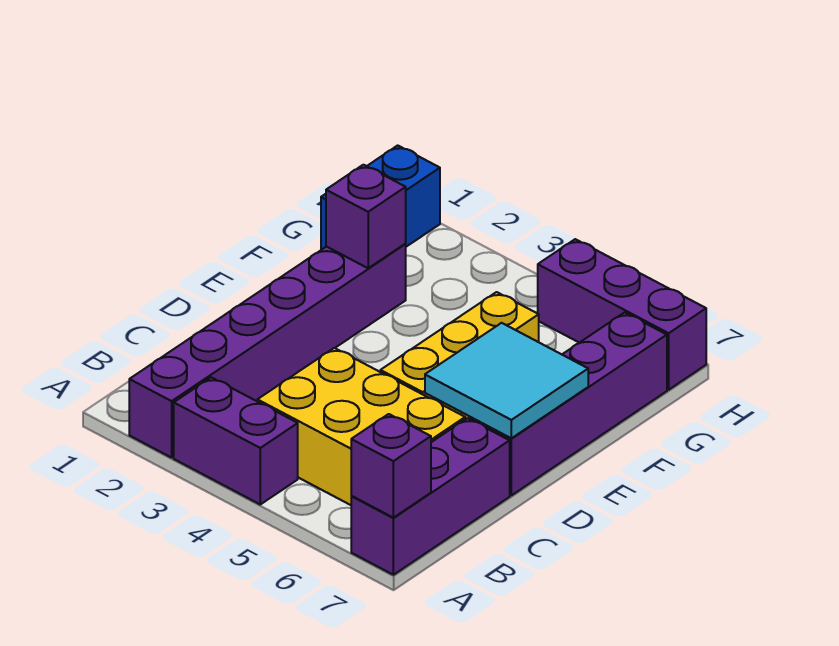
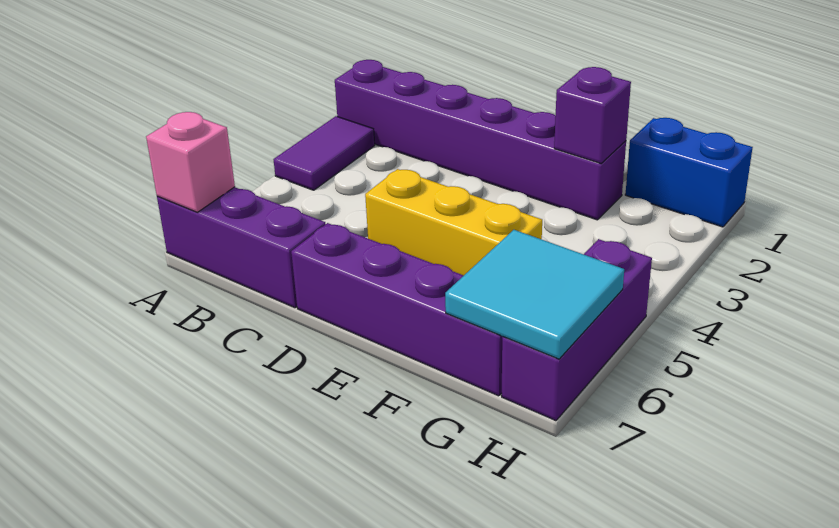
purple 1x2 brick [174,377,298,504] -> purple 1x2 tile [273,116,375,190]
purple 1x1 brick [351,414,431,518] -> pink 1x1 brick [146,112,235,212]
yellow 2x3 brick [257,348,465,505] -> none
cyan 2x2 tile [425,323,588,438] -> cyan 2x2 tile moved to [445,230,624,359]

